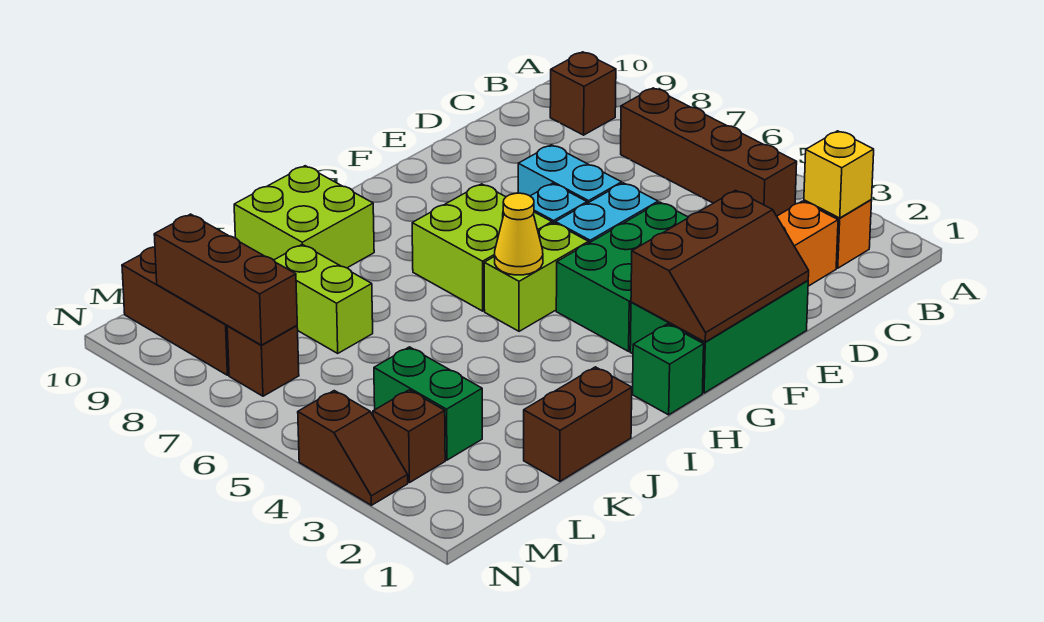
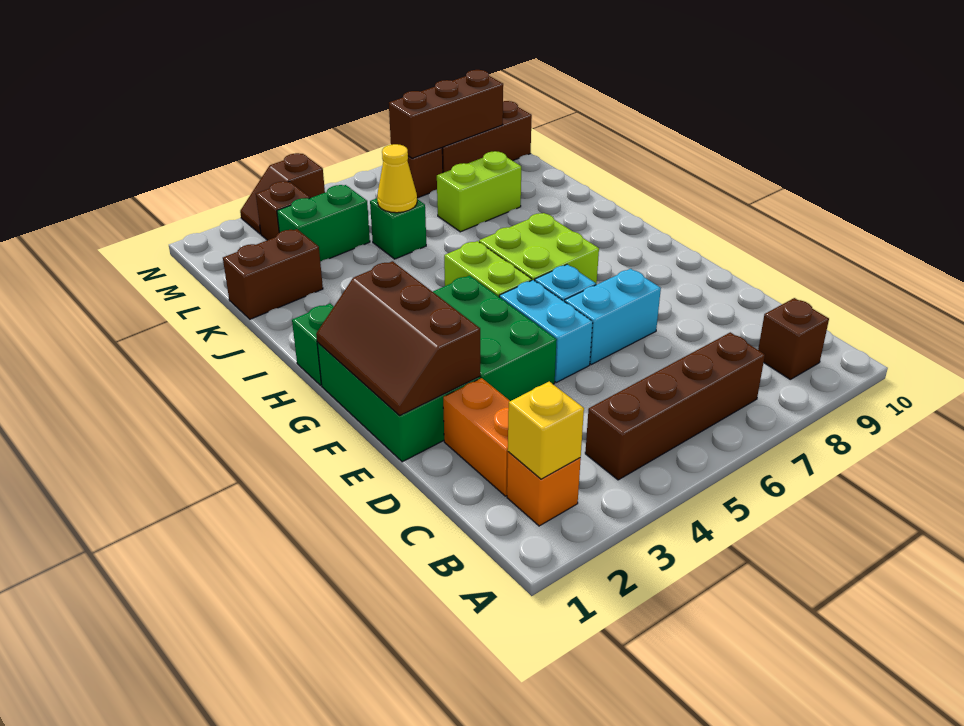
yellow 1x1 cone [495,193,543,275] -> yellow 1x1 cone moved to [377,144,417,213]
lime 2x2 brick [234,166,374,268] -> none
brown 1x2 brick [524,367,632,481] -> brown 1x2 brick turned to [223,229,323,319]
none -> green 1x1 brick [370,198,426,259]

